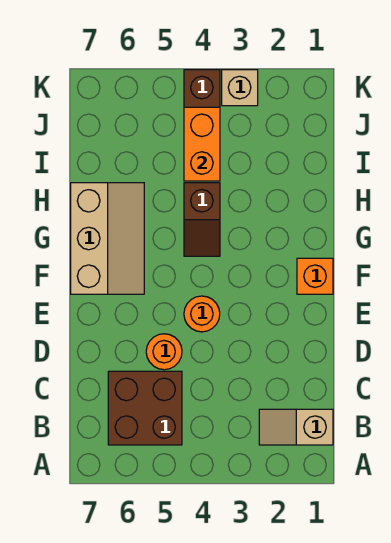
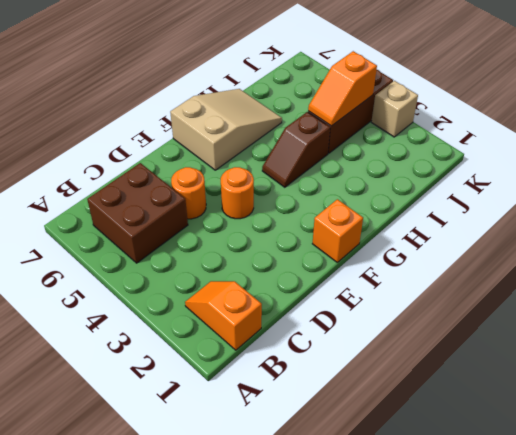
tan 1x2 slope [259,409,333,445] -> orange 1x2 slope [185,281,262,350]
tan 2x3 slope [71,183,144,294] -> tan 2x3 slope turned to [170,89,282,170]
orange 1x2 brick [184,107,220,181] -> orange 1x2 slope [308,51,377,126]

